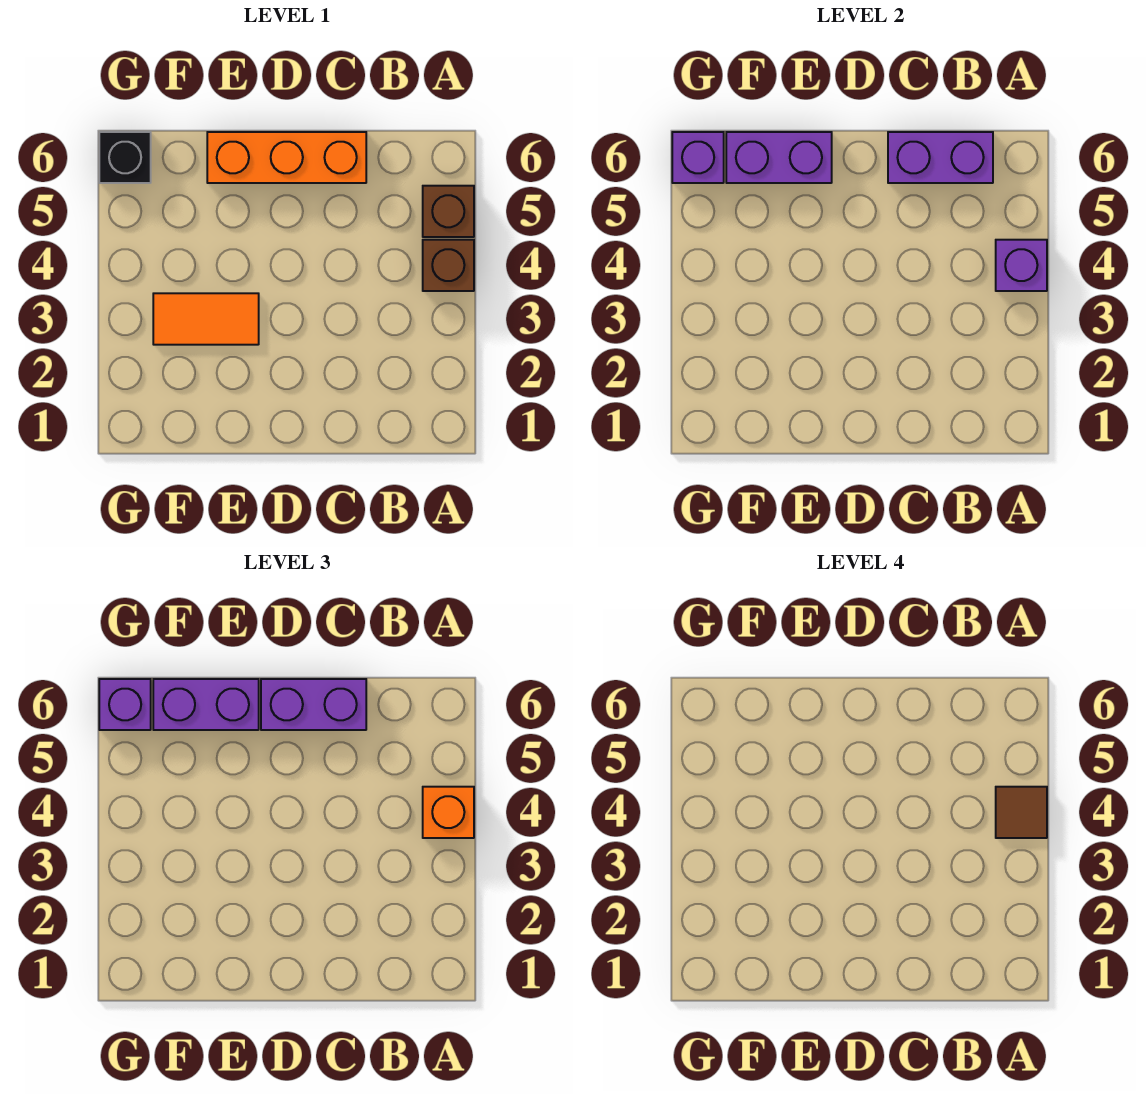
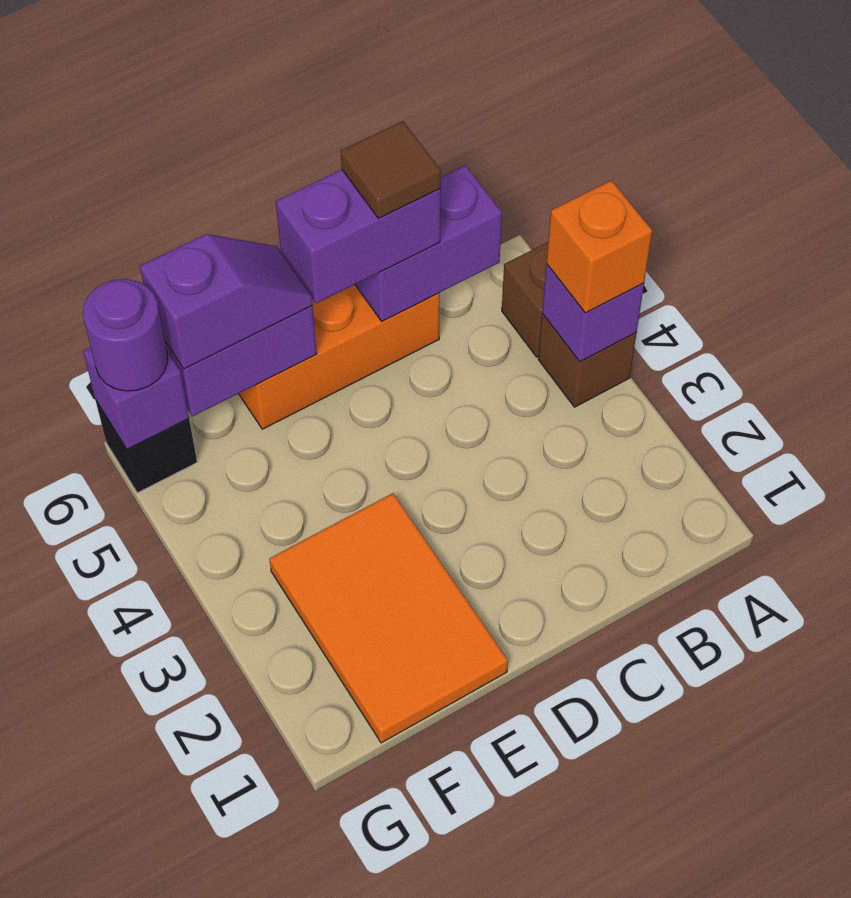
brown 1x1 tile [996,787,1047,838] -> brown 1x1 tile moved to [341,121,441,218]
orange 1x2 tile [153,293,259,345] -> orange 2x3 tile [269,493,508,743]
purple 1x2 brick [153,679,259,730] -> purple 1x2 slope [140,234,313,369]
purple 1x1 brick [99,679,151,730] -> purple 1x1 round brick [83,279,167,391]

